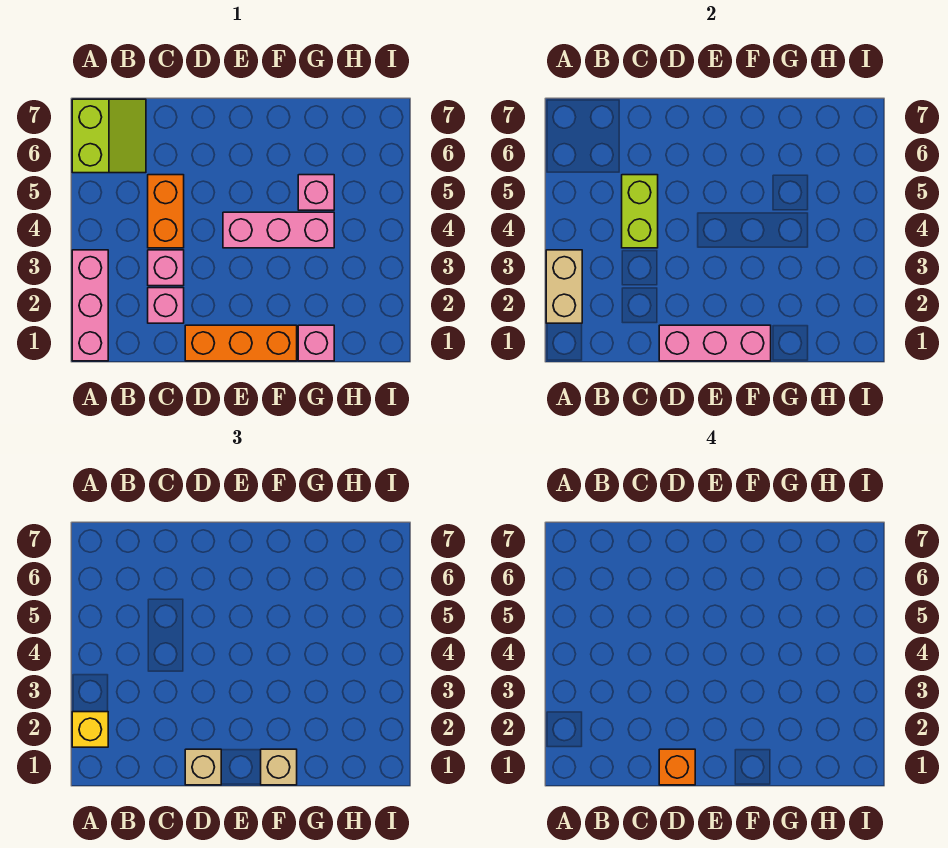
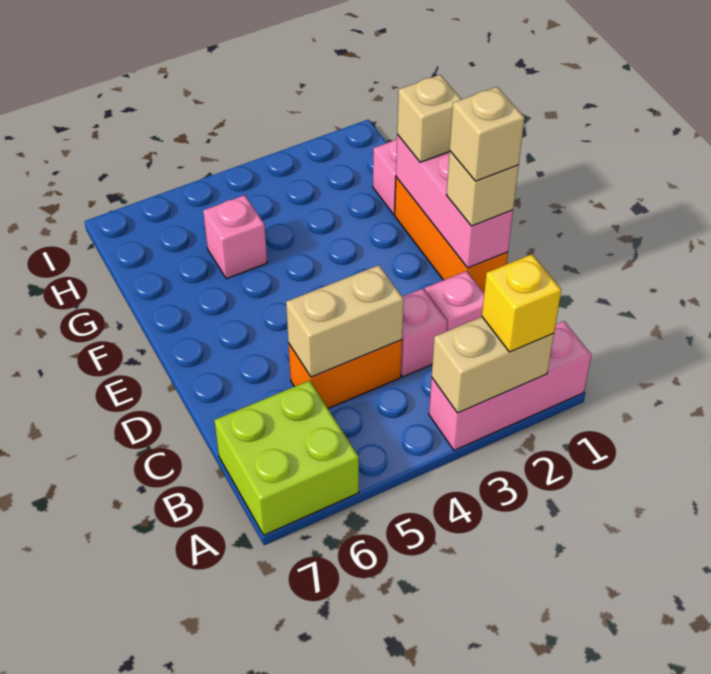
lime 2x2 slope [72,99,146,173] -> lime 2x2 brick [214,380,359,535]
lime 1x2 brick [622,175,658,248] -> tan 1x2 brick [286,265,404,377]
orange 1x1 brick [659,749,695,785] -> tan 1x1 brick [450,87,525,181]
pink 1x3 brick [223,212,334,248] -> none

